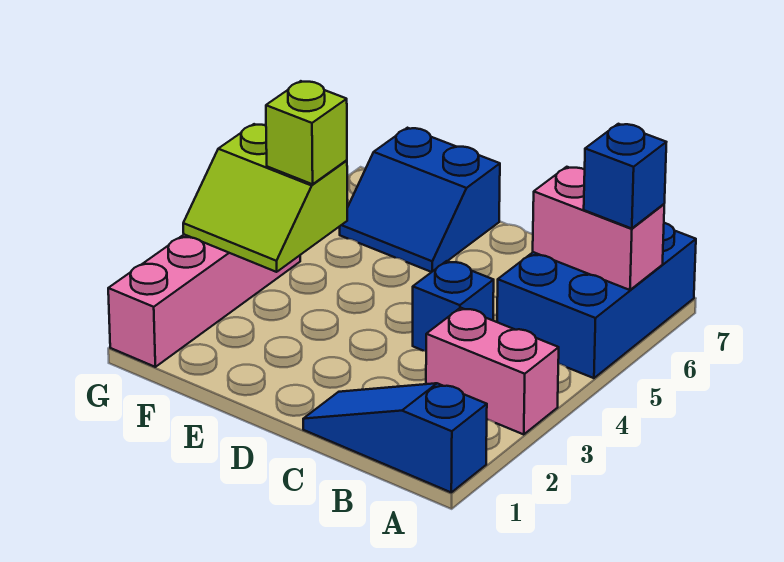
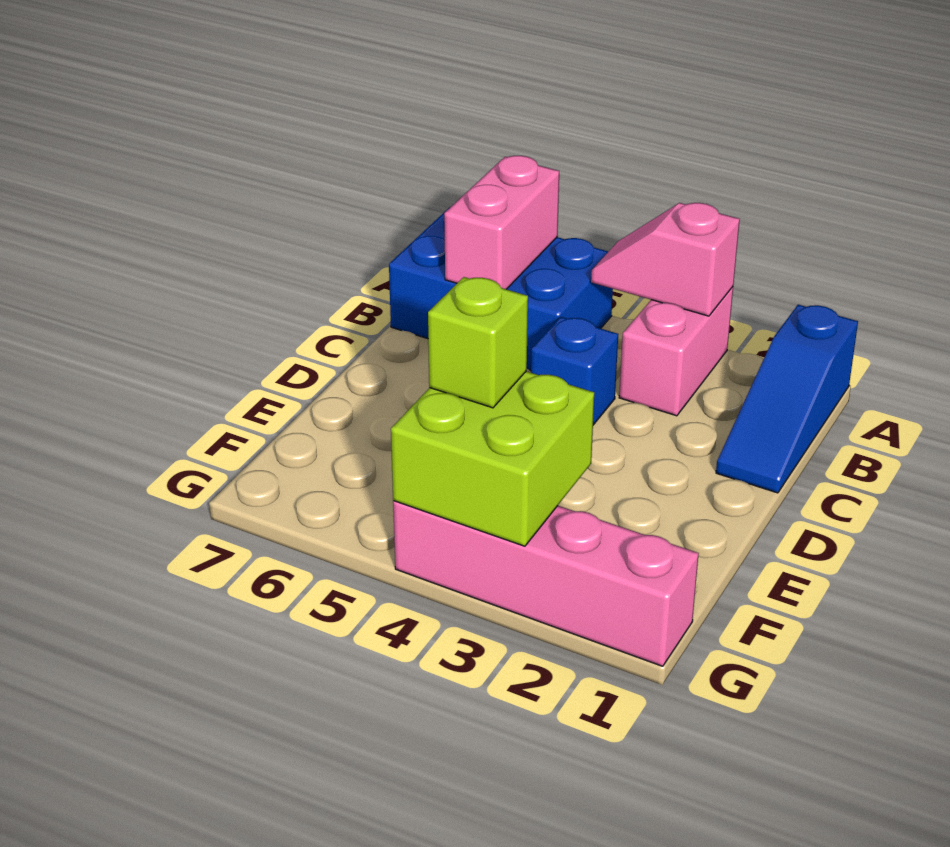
none -> pink 1x2 slope [591,203,740,316]
blue 1x1 brick [584,124,666,229] -> none
blue 2x2 slope [340,128,500,272] -> none
lime 2x2 slope [183,124,347,272] -> lime 2x2 brick [391,371,594,546]

